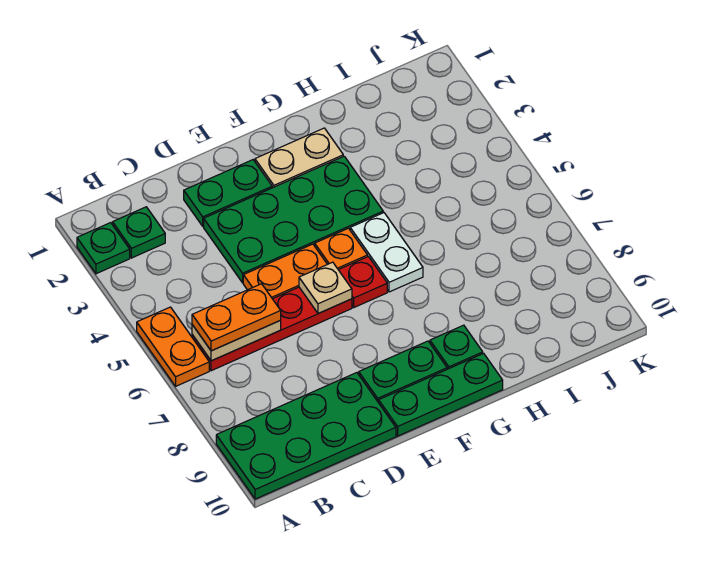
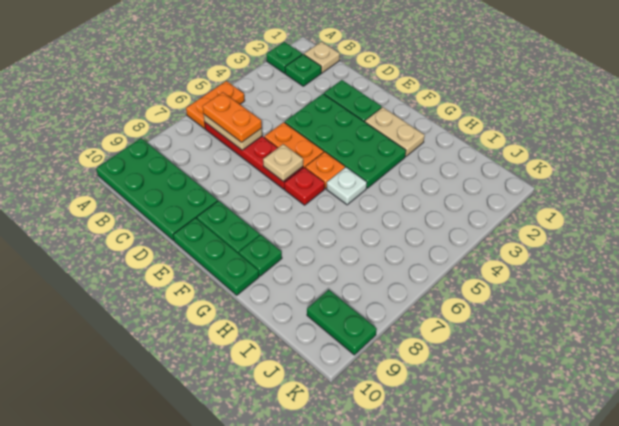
none -> tan 1x1 plate [304,42,340,73]
white 1x2 plate [350,213,423,292] -> white 1x1 plate [326,167,367,205]
none -> green 1x2 plate [307,290,377,355]

